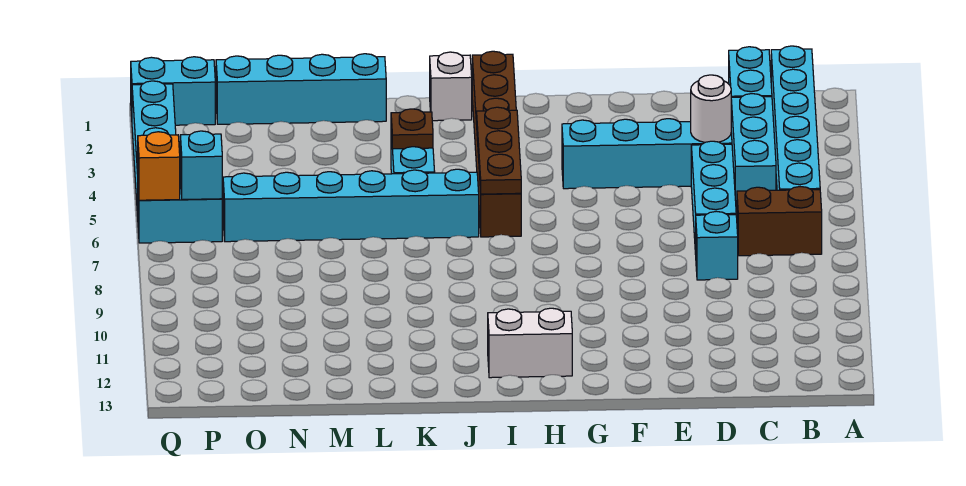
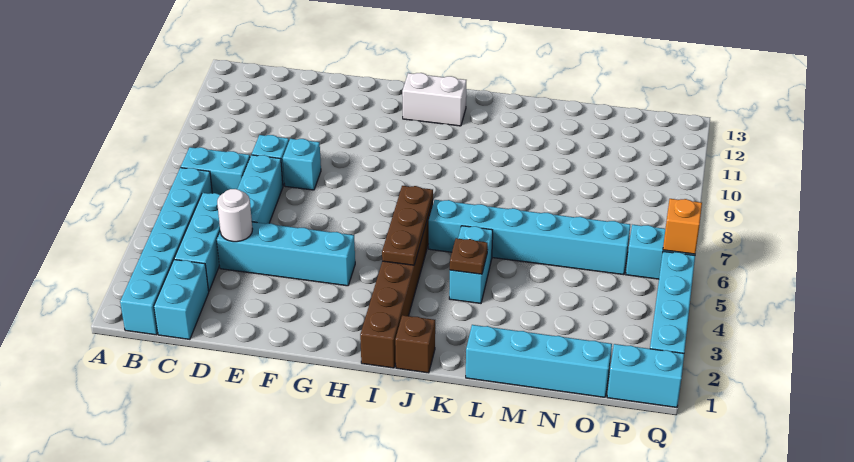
brown 1x2 brick [737,187,822,256] -> cyan 1x2 brick [181,147,250,195]
white 1x1 brick [430,52,472,121] -> brown 1x1 brick [395,315,435,373]
cyan 1x1 brick [180,131,222,200] -> cyan 1x1 brick moved to [283,139,321,190]

